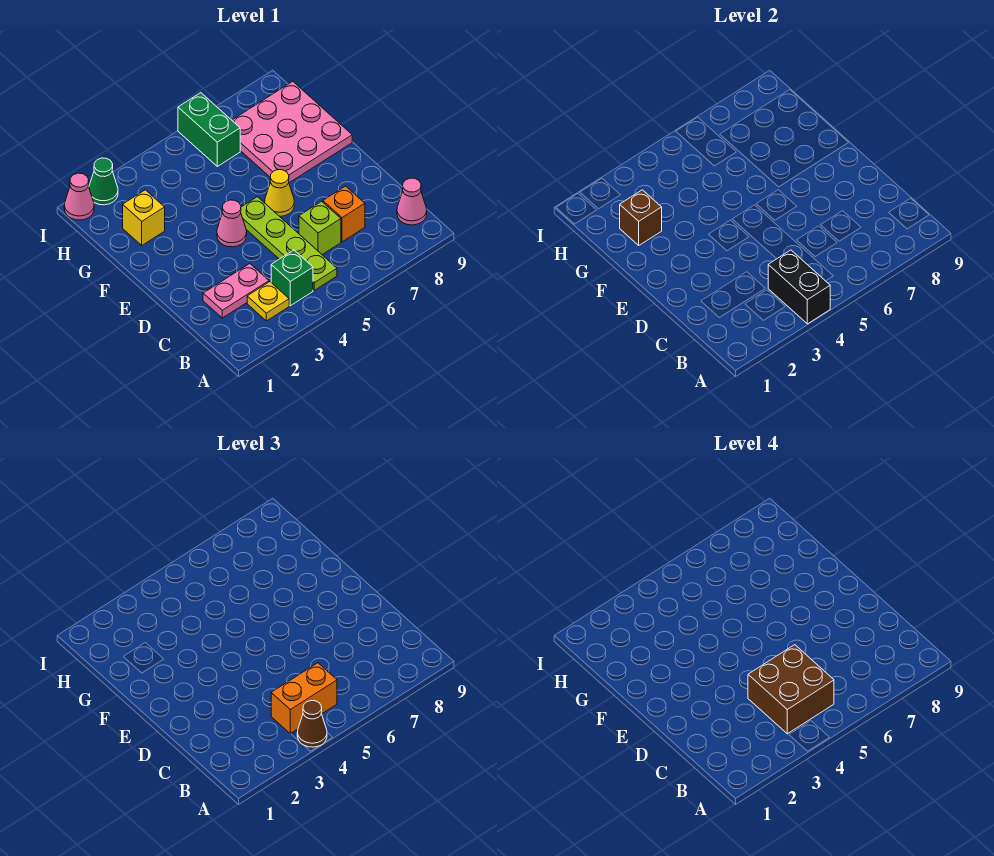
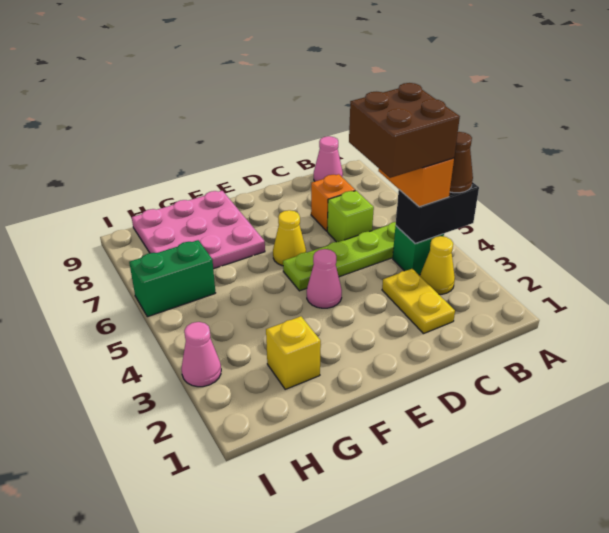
yellow 1x1 plate [247,282,289,321] -> yellow 1x1 cone [420,236,455,294]
pink 1x2 plate [203,264,269,318] -> yellow 1x2 plate [382,269,455,334]
brown 1x1 brick [620,190,662,245] -> none
pink 1x1 cone [64,173,94,220] -> pink 1x1 cone moved to [181,322,221,387]
green 1x1 cone [89,158,118,205] -> none

